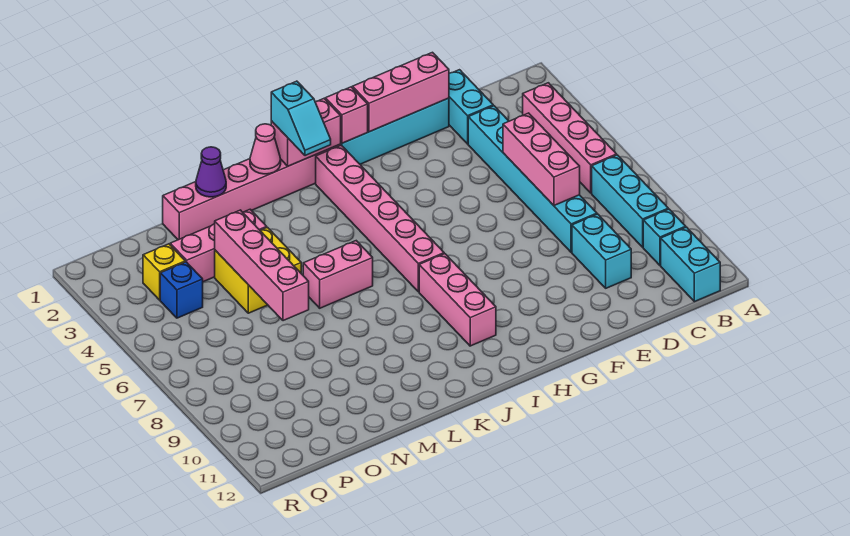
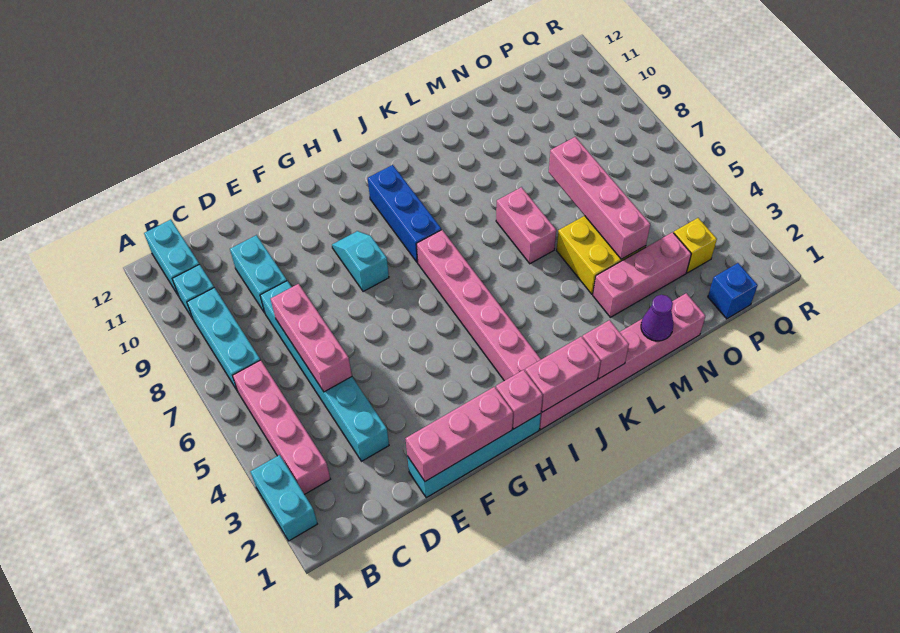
cyan 1x2 brick [449,70,493,144] -> cyan 1x2 brick moved to [250,455,317,541]
pink 1x3 brick [419,254,496,346] -> blue 1x3 brick [368,165,441,262]
cyan 1x2 slope [271,81,331,156] -> cyan 1x2 slope moved to [332,231,389,292]
pink 1x1 cone [250,124,281,174] -> pink 1x1 brick [582,320,629,379]
pink 1x2 brick [303,241,373,308] -> pink 1x2 brick turned to [496,187,556,264]
blue 1x1 brick [160,262,203,318] -> blue 1x1 brick moved to [708,263,758,319]

